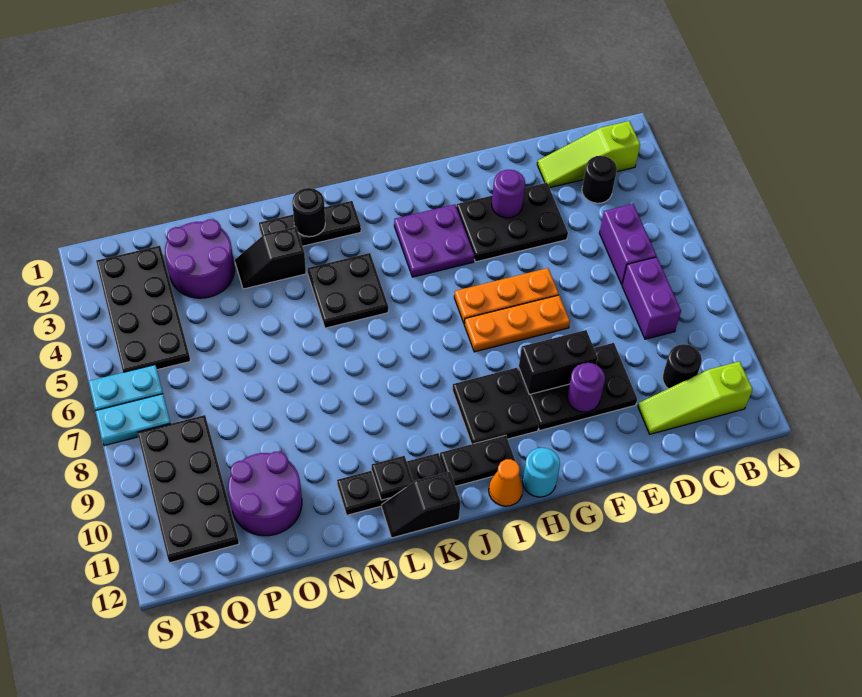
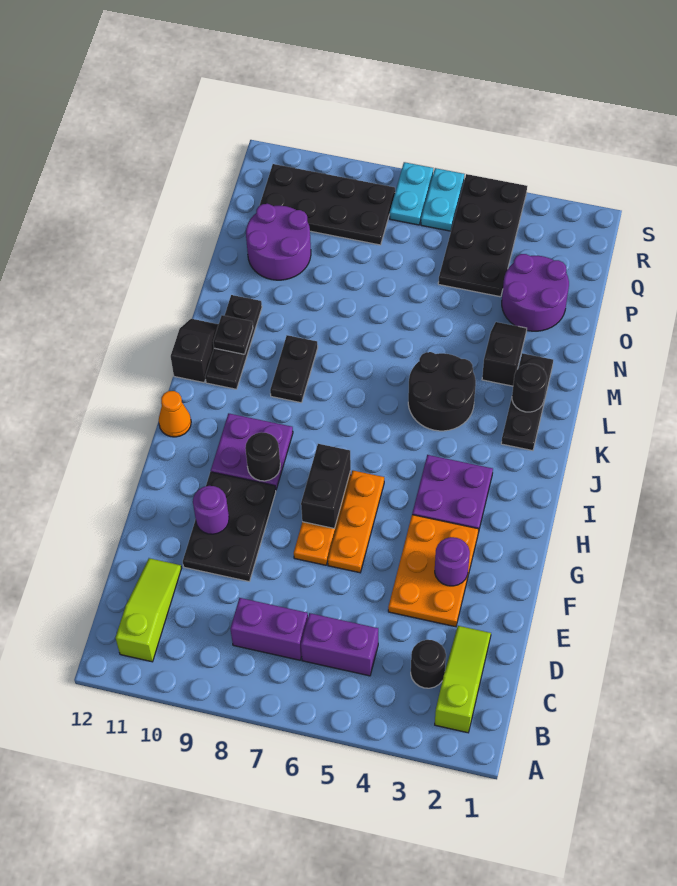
black 1x1 round brick [662,344,702,389] -> black 1x1 round brick moved to [245,432,280,481]
black 2x3 plate [456,183,568,262] -> orange 2x3 plate [388,515,479,627]
black 1x2 brick [519,330,598,395] -> black 1x2 brick moved to [301,444,351,529]
black 2x2 plate [452,368,539,444] -> purple 2x2 plate [211,413,293,489]
cyan 1x1 round brick [522,448,560,497] -> none
black 1x2 plate [440,435,515,486] -> black 1x2 plate moved to [270,335,318,403]
black 2x2 plate [308,253,388,328] -> black 2x2 round brick [408,352,476,431]
black 2x4 plate [96,246,190,372] -> black 2x4 plate turned to [438,174,527,297]

